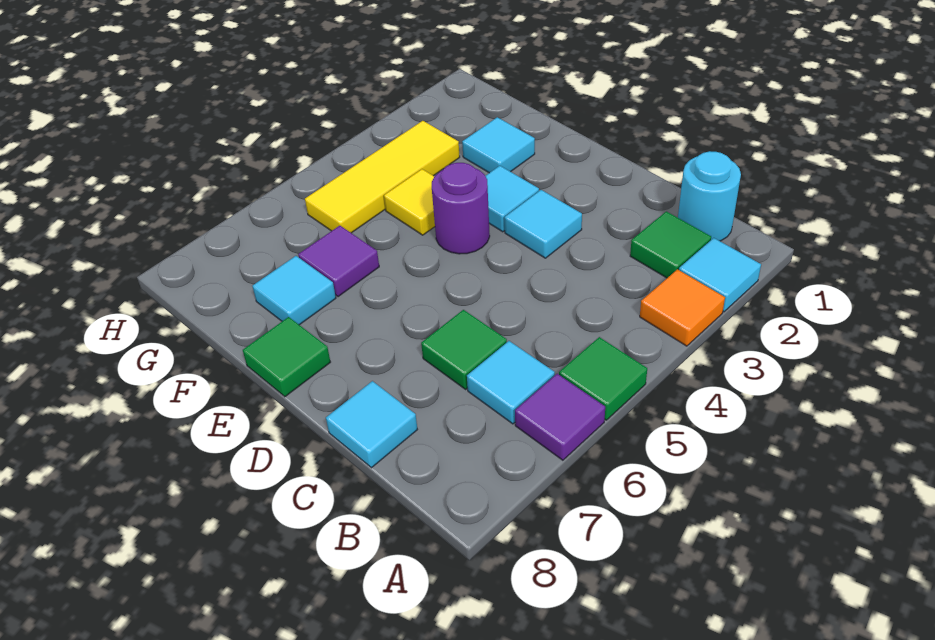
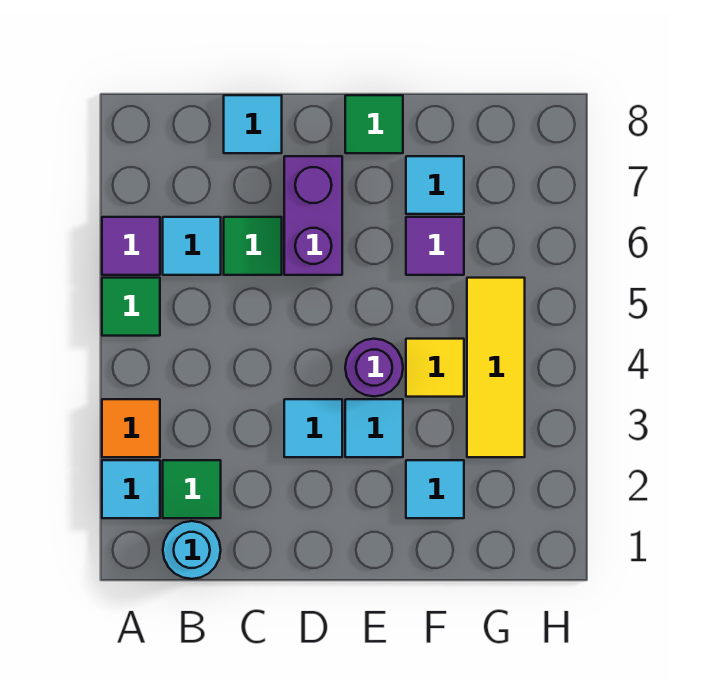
none -> purple 1x2 brick [284,156,342,275]

